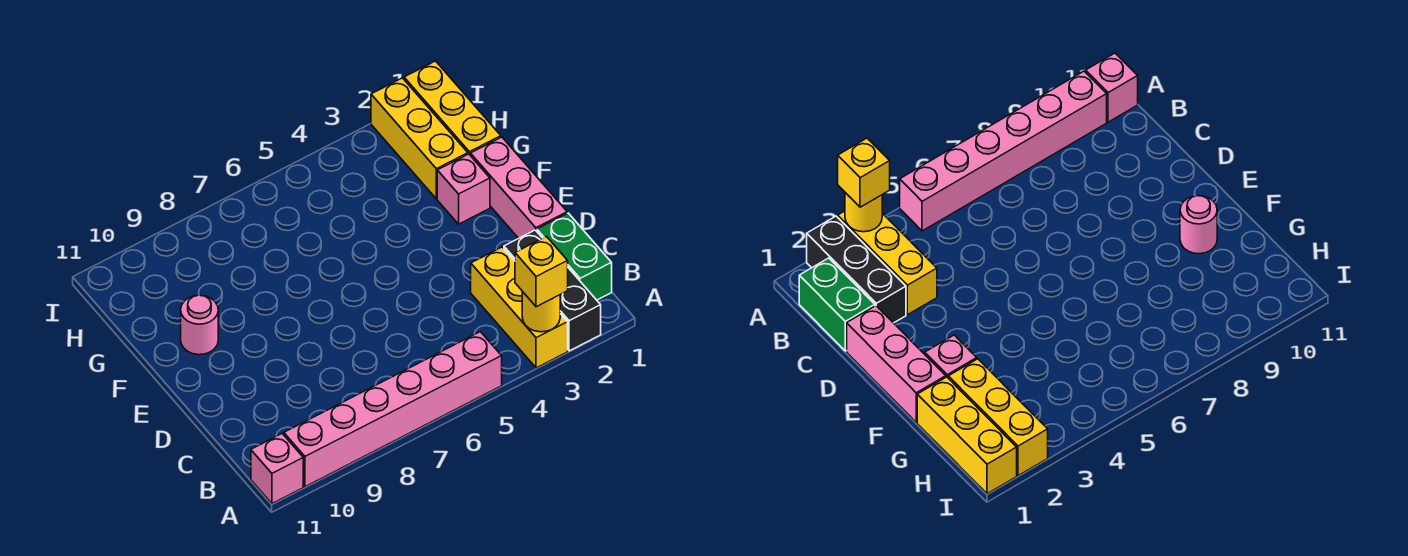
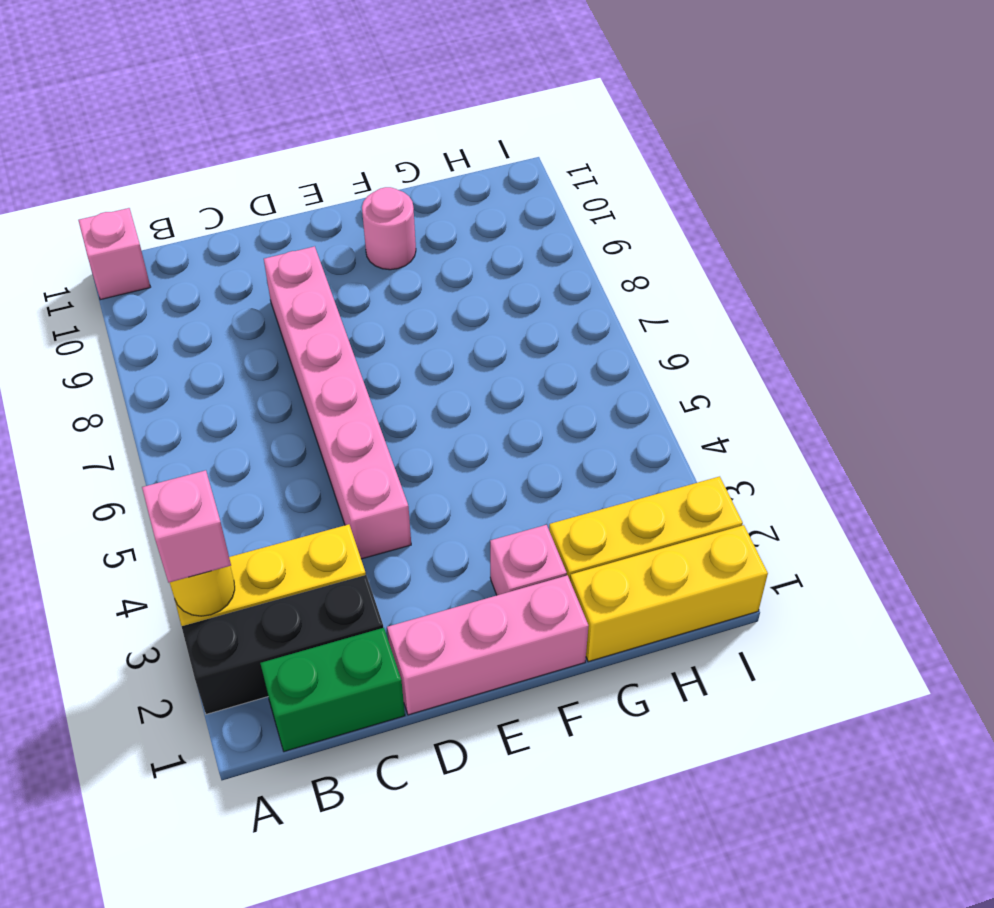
yellow 1x1 brick [515,237,568,307] -> pink 1x1 brick [142,470,231,583]
pink 1x6 brick [284,332,502,487] -> pink 1x6 brick moved to [264,246,411,559]

